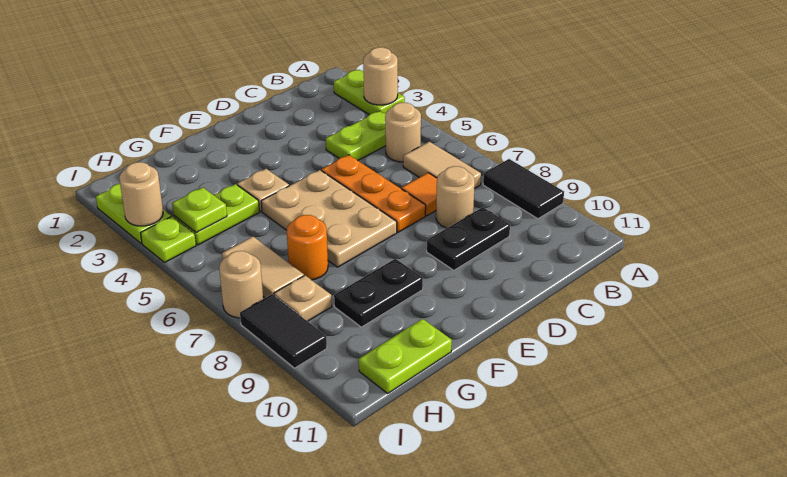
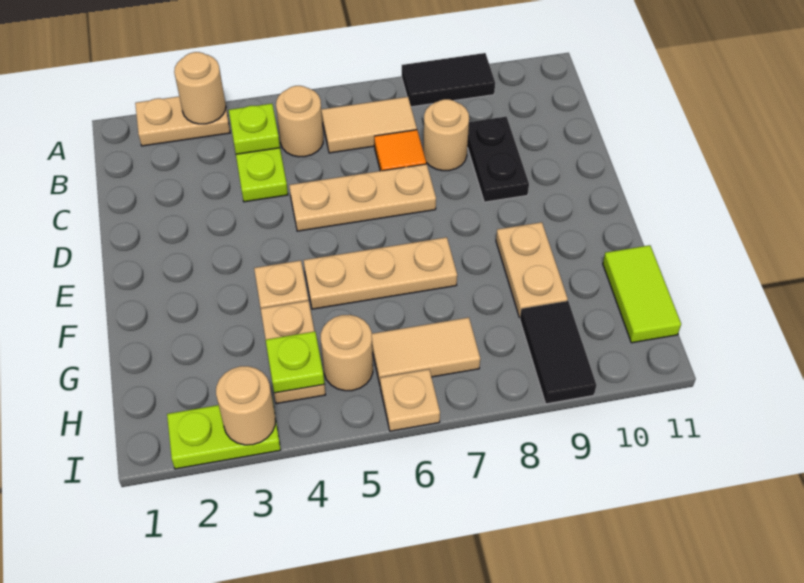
lime 1x2 plate [334,70,405,115] -> tan 1x2 plate [135,96,230,146]
orange 1x3 plate [321,155,426,232] -> tan 1x3 plate [289,164,436,231]
tan 2x3 plate [261,170,397,267] -> tan 1x3 plate [304,237,457,309]
black 1x2 plate [334,259,423,327] -> tan 1x2 plate [496,222,568,318]
lime 1x2 plate [174,184,259,245] -> tan 1x2 plate [261,301,326,404]
orange 1x1 round brick [287,215,328,280] -> none
lime 1x2 plate [359,319,452,393] -> lime 1x2 tile [603,245,681,343]
tan 1x1 plate [274,275,332,321] -> tan 1x1 plate moved to [380,369,440,431]
lime 1x1 plate [141,216,196,263] -> lime 1x1 plate moved to [229,104,280,154]
tan 1x1 round brick [219,251,263,318] -> tan 1x1 round brick moved to [321,315,373,391]
black 1x2 tile [240,294,327,368] -> black 1x2 tile turned to [520,301,597,404]

